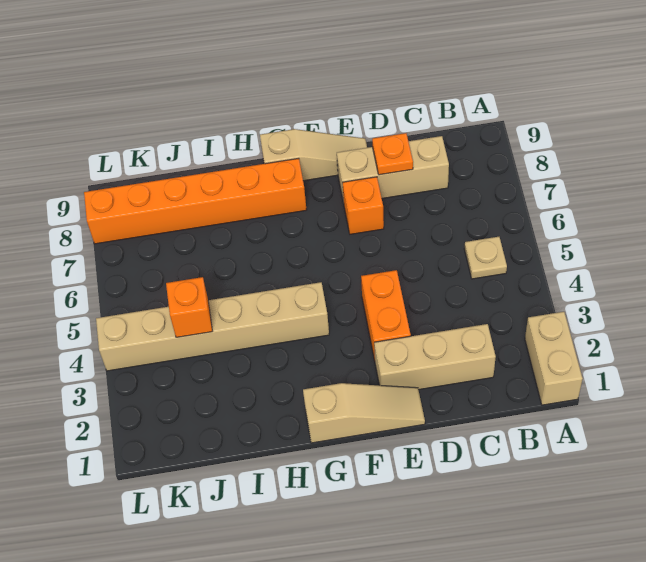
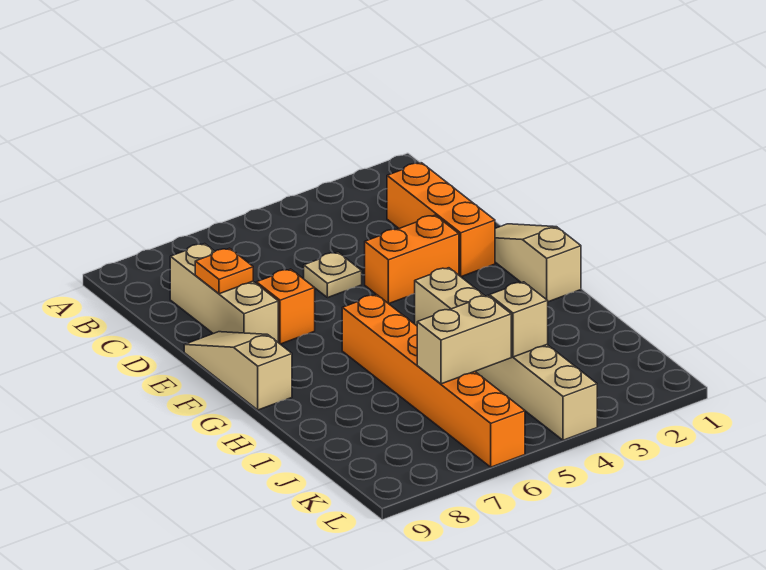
tan 1x2 brick [525,312,583,405] -> tan 1x2 brick moved to [417,295,511,384]
tan 1x1 plate [464,237,507,279] -> tan 1x1 plate moved to [304,252,362,298]
tan 1x3 brick [374,324,496,390] -> orange 1x3 brick [387,163,495,277]
orange 1x6 brick [84,158,306,244] -> orange 1x6 brick moved to [342,295,525,467]
orange 1x1 brick [166,277,212,337] -> tan 1x1 brick [489,282,548,357]

